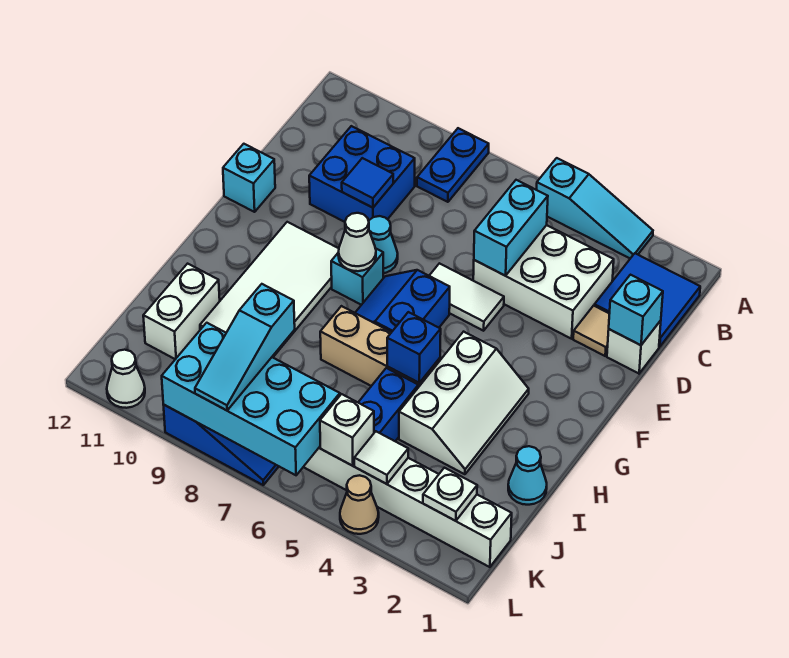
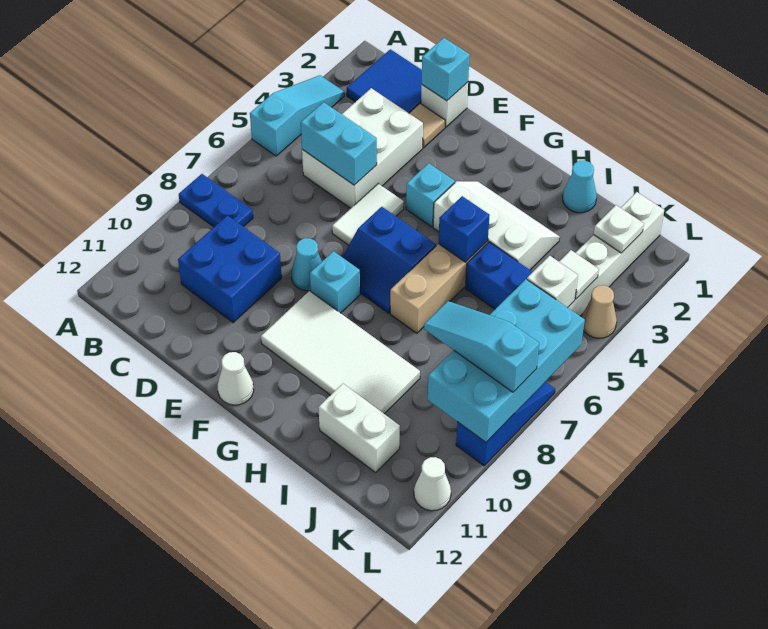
blue 1x1 tile [342,158,393,208] -> none
cyan 1x1 brick [223,144,275,212] -> cyan 1x1 brick moved to [406,163,455,227]
white 1x1 cone [338,213,376,271] -> white 1x1 cone moved to [218,352,254,405]
cyan 1x3 slope [195,284,295,410] -> cyan 1x3 slope turned to [424,301,539,392]

